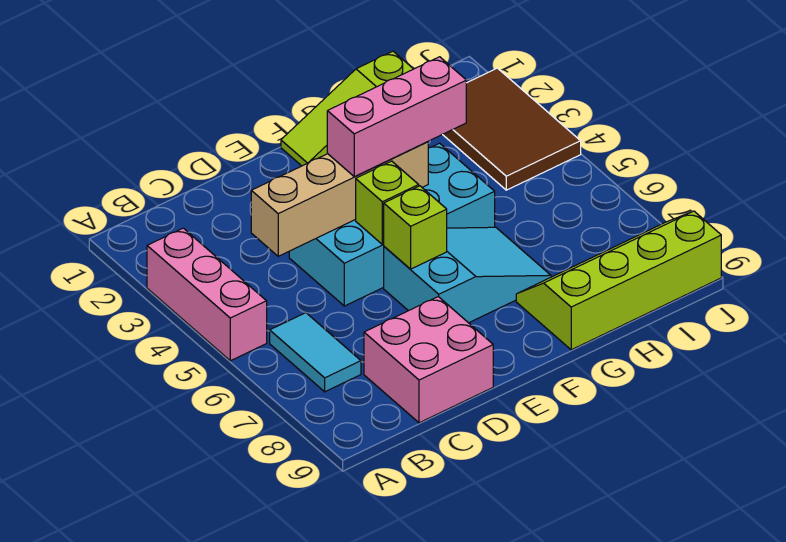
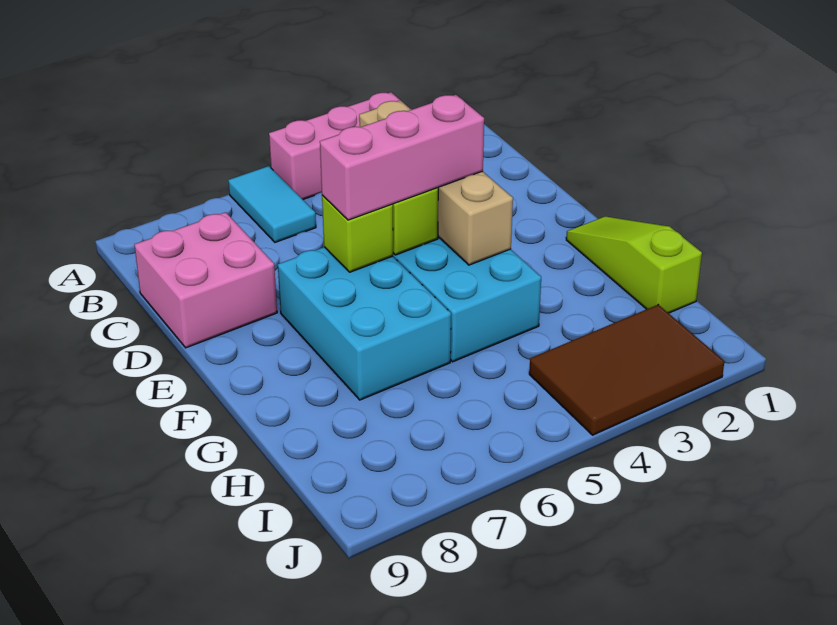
cyan 1x2 tile [270,313,361,392] -> cyan 1x2 tile turned to [228,166,316,242]
pink 1x3 brick [327,57,466,177] -> pink 1x3 brick turned to [320,95,484,220]
cyan 2x3 slope [384,227,551,323] -> cyan 2x3 brick [278,247,451,400]
lime 2x4 slope [516,211,721,350] -> none

